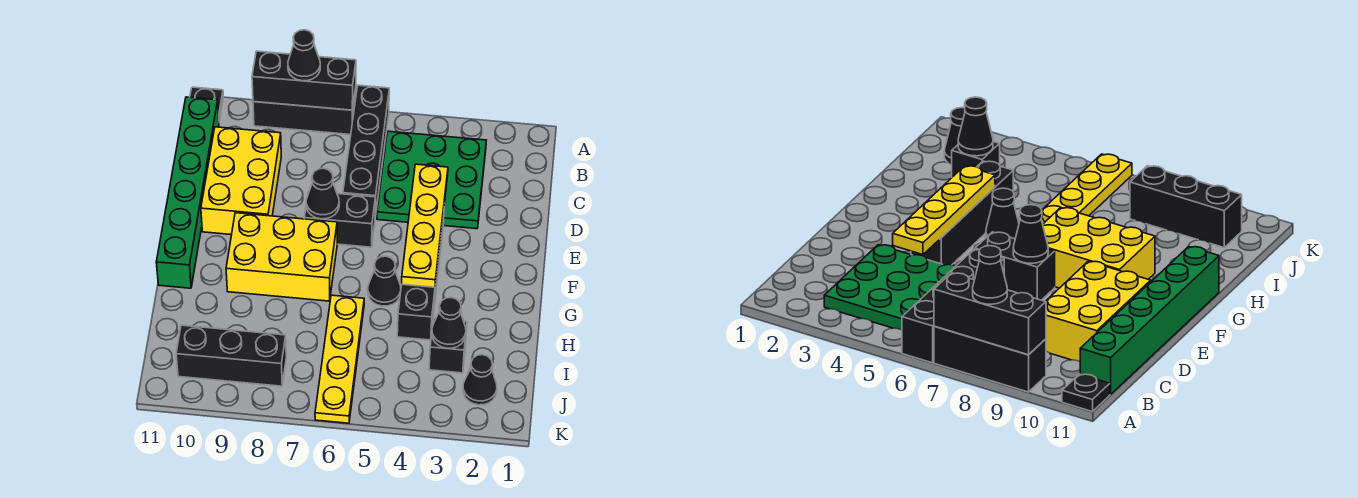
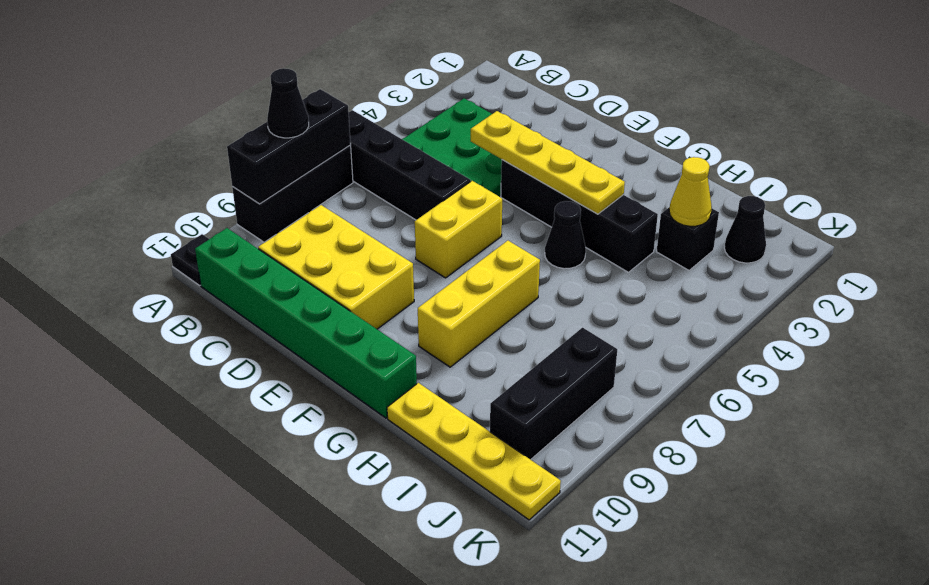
black 1x2 brick [304,191,375,247] -> yellow 1x2 brick [415,181,502,278]
black 1x1 cone [306,168,339,219] -> none
yellow 2x3 brick [226,213,337,301] -> yellow 1x3 brick [418,241,540,367]
yellow 1x4 plate [315,295,364,423] -> yellow 1x4 plate moved to [387,383,561,520]
black 1x1 cone [432,297,466,348] -> yellow 1x1 cone [669,157,712,226]

